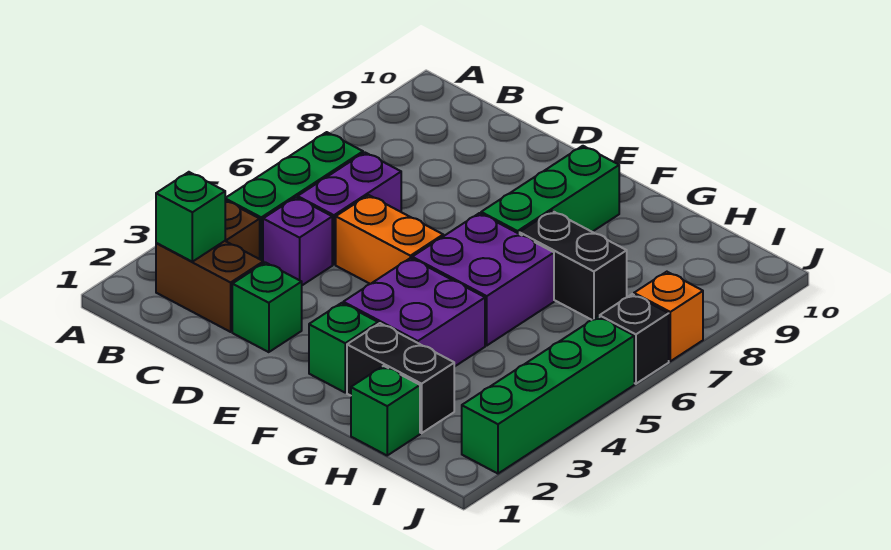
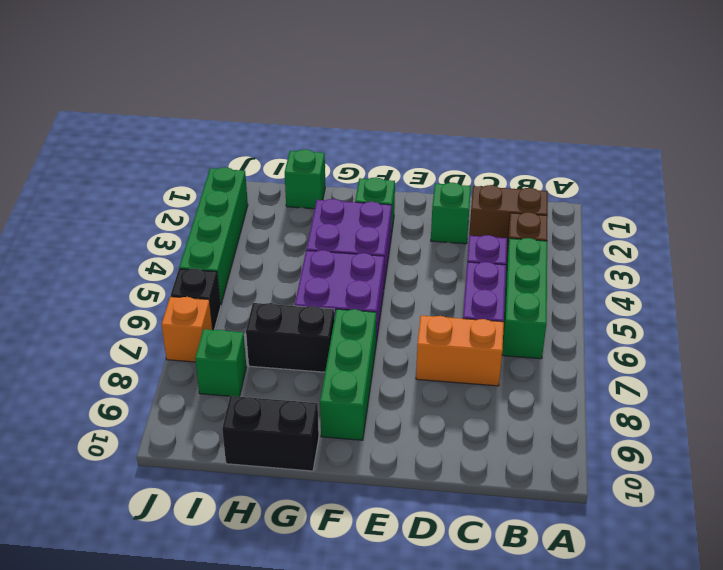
green 1x1 brick [156,172,225,262] -> green 1x1 brick moved to [195,329,247,397]
orange 1x2 brick [336,195,443,284] -> orange 1x2 brick moved to [416,316,504,386]
black 1x2 brick [347,323,454,433] -> black 1x2 brick moved to [222,396,319,471]

